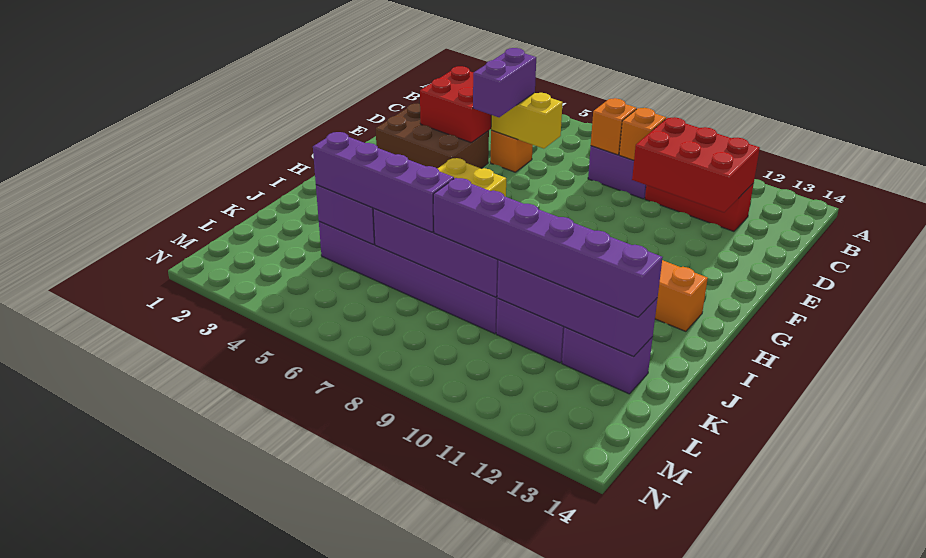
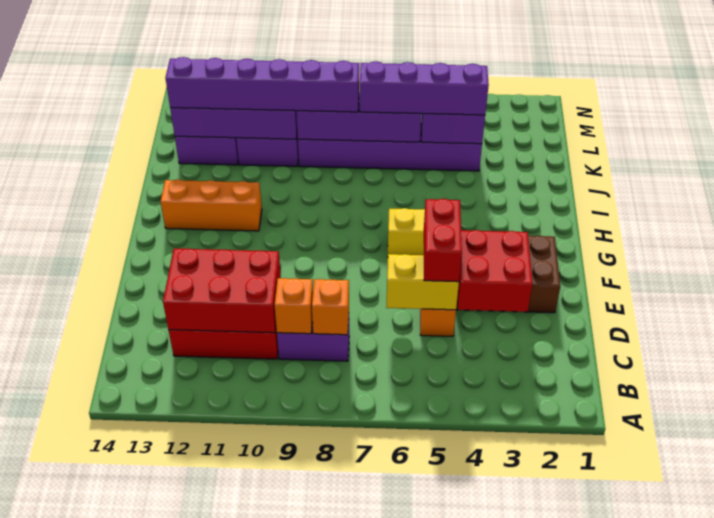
purple 1x2 brick [473,48,536,117] -> red 1x2 brick [424,199,462,282]

